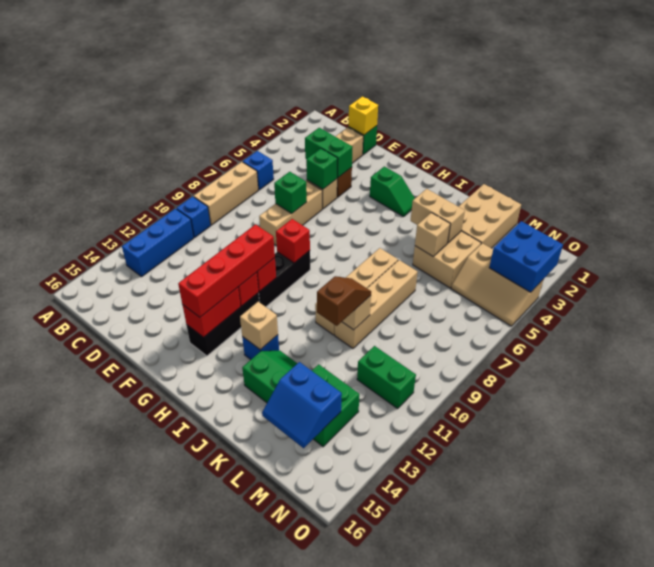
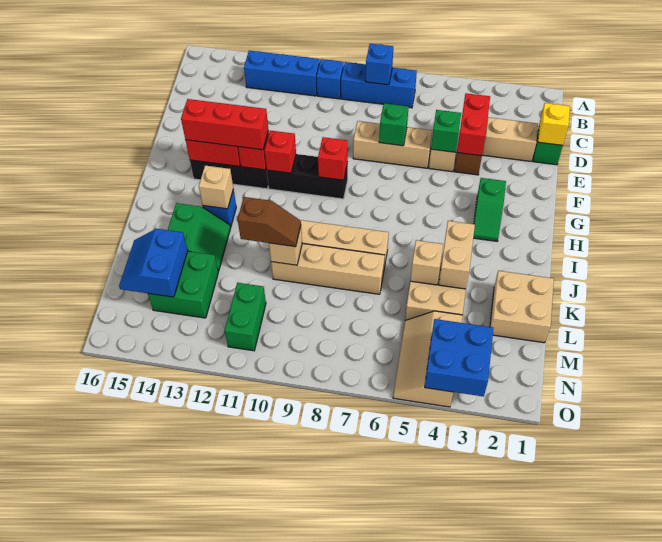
blue 1x1 brick [243,151,274,190] -> blue 1x1 brick moved to [365,44,393,85]
tan 1x3 brick [194,162,259,225] -> blue 1x3 brick [341,62,417,108]
green 1x2 brick [305,128,353,178] -> red 1x2 brick [457,93,490,156]
red 1x4 brick [178,224,275,317] -> red 1x3 brick [181,99,268,150]
tan 2x3 brick [459,184,521,248] -> tan 2x2 brick [490,271,554,343]

